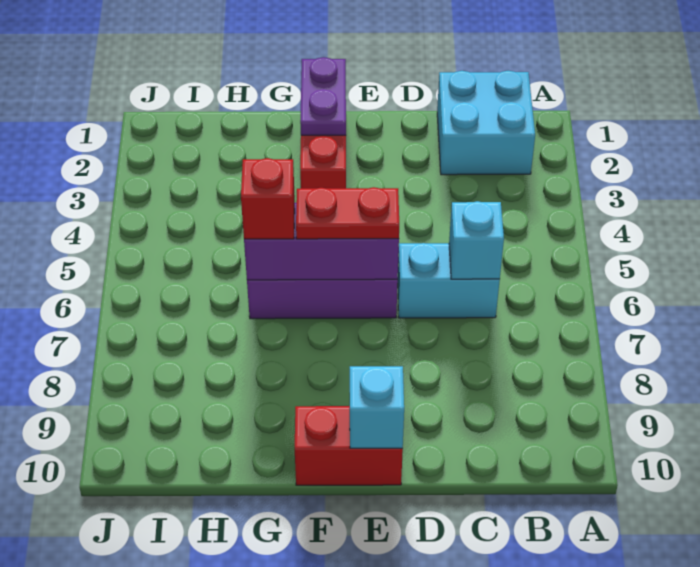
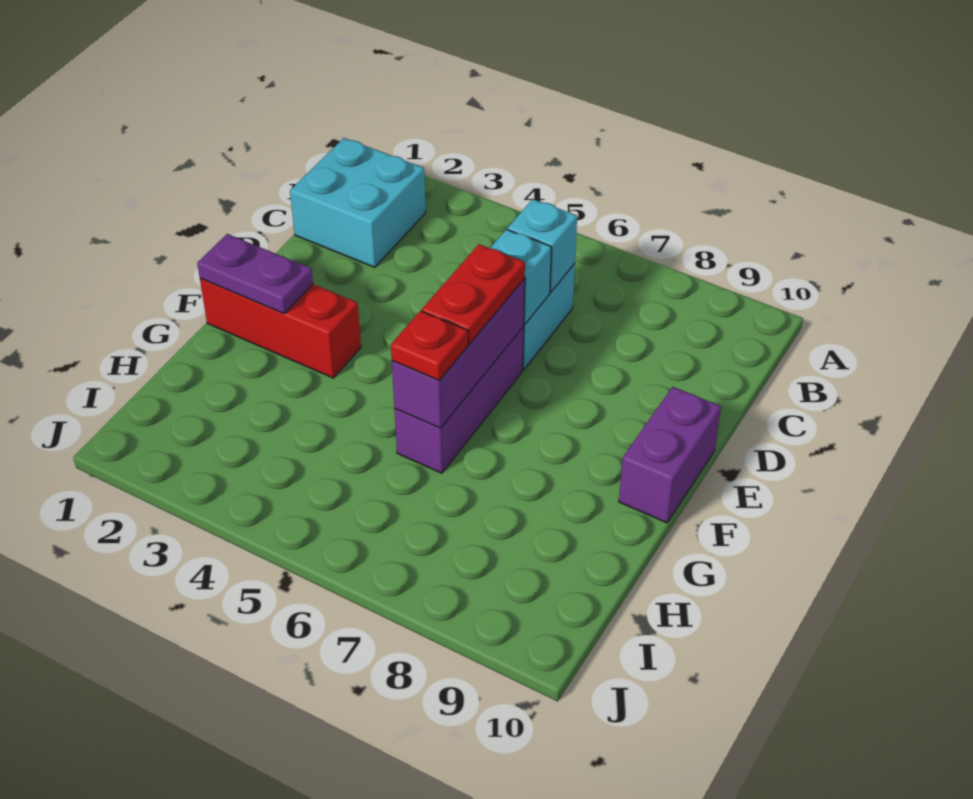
red 1x2 brick [295,406,403,485] -> purple 1x2 brick [619,387,721,523]
cyan 1x1 brick [350,366,404,448] -> cyan 1x1 brick moved to [490,229,551,324]
red 1x1 brick [241,158,295,239] -> red 1x1 plate [391,311,468,380]

